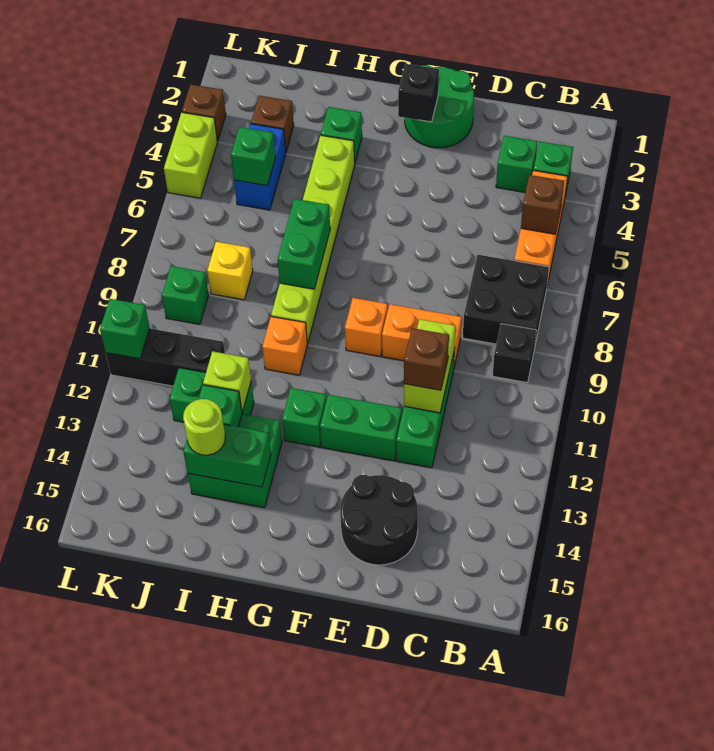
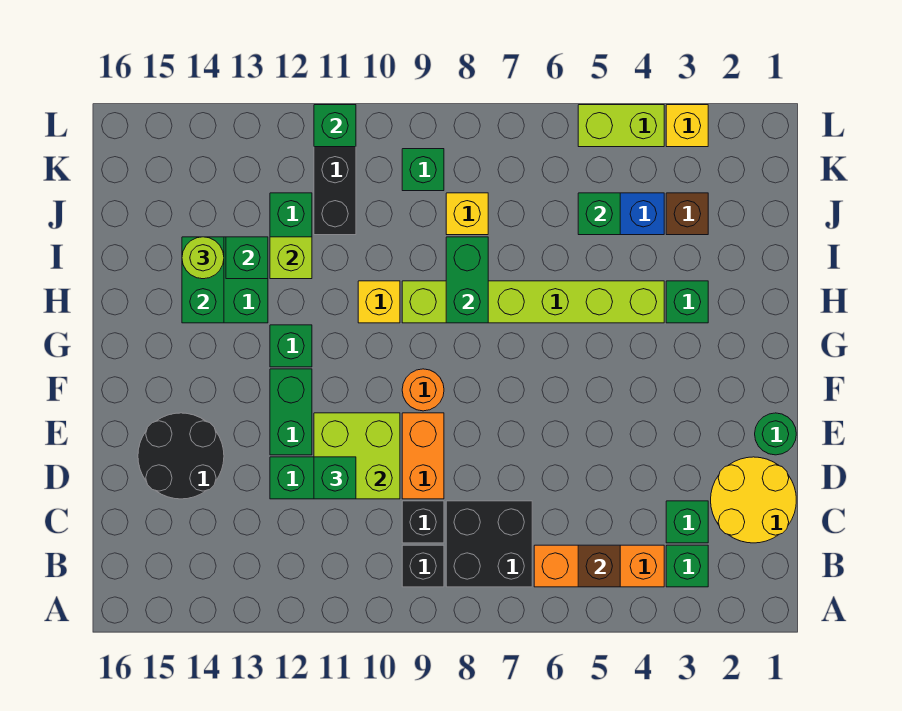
none -> yellow 2x2 round brick [711,457,796,543]
lime 1x2 brick [404,319,455,413] -> lime 2x2 brick [314,413,400,499]
brown 1x1 brick [404,328,449,390] -> green 1x1 brick [314,457,356,499]
green 2x2 round brick [405,65,474,148] -> green 1x1 round brick [755,413,796,455]
black 1x1 brick [398,64,439,122] -> black 1x1 brick moved to [402,501,444,543]
orange 1x1 brick [345,298,388,356] -> orange 1x1 round brick [402,369,444,411]
green 1x2 brick [277,199,330,289] -> green 1x2 brick turned to [446,237,488,323]
orange 1x1 brick [262,317,307,375] -> yellow 1x1 brick [358,281,400,323]
brown 1x1 brick [182,84,226,141] -> yellow 1x1 brick [666,105,708,147]

